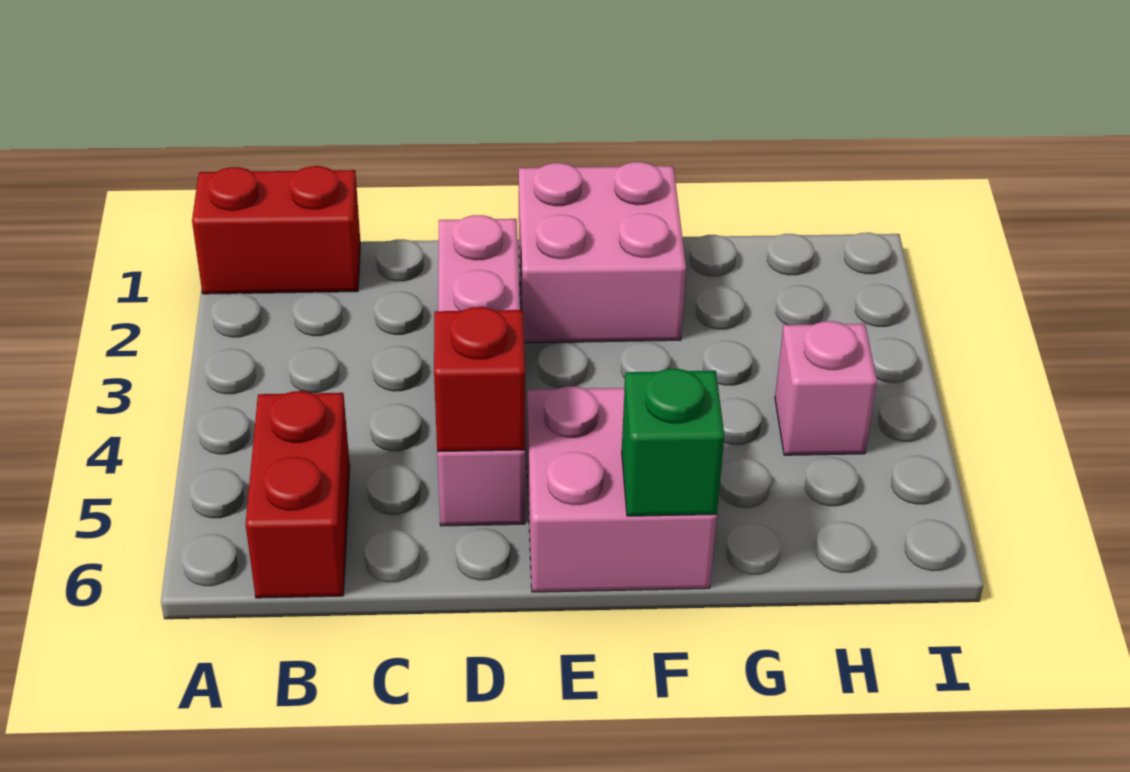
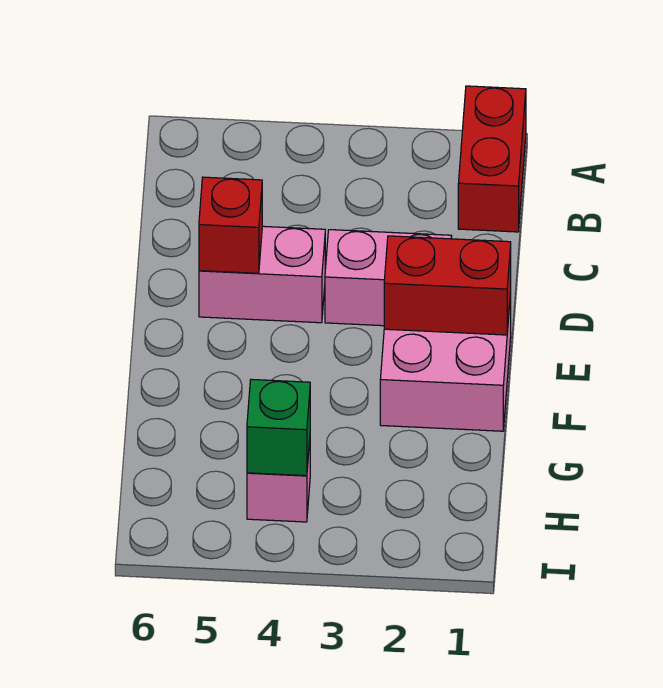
red 1x2 brick [246,391,350,598] -> red 1x2 brick moved to [384,236,511,335]
pink 2x2 brick [527,386,717,592] -> none
green 1x1 brick [622,369,724,516] -> green 1x1 brick moved to [247,379,310,476]

